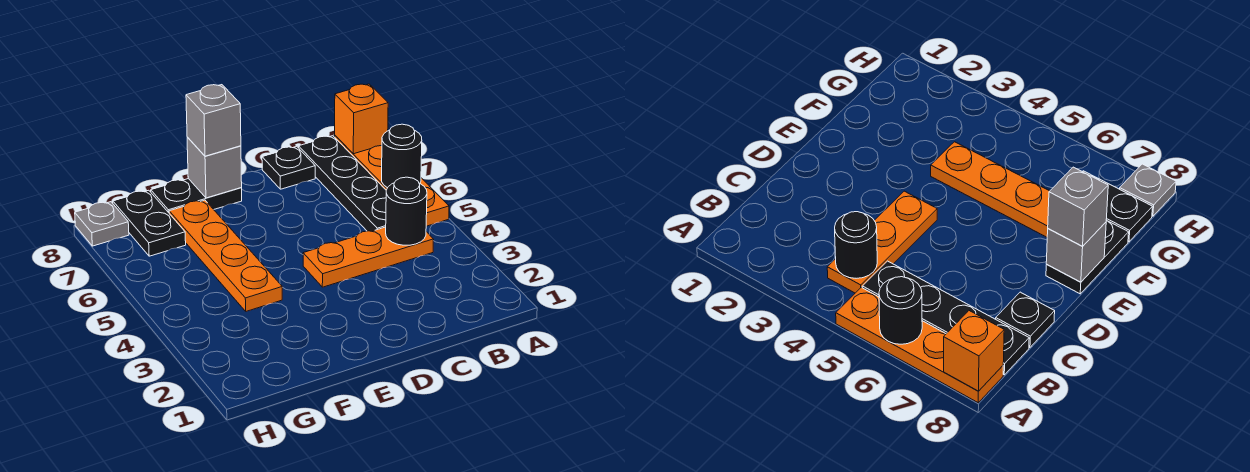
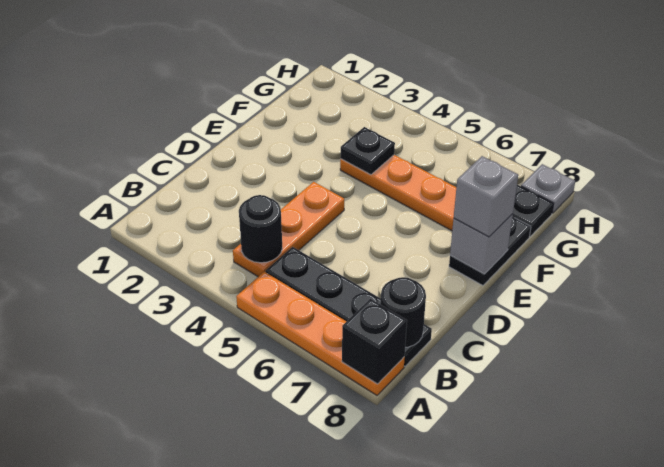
black 1x1 round brick [382,124,422,188] -> black 1x1 round brick moved to [380,277,426,347]
orange 1x1 brick [335,84,388,154] -> black 1x1 brick [342,299,407,384]
black 1x1 plate [262,146,315,189] -> black 1x1 plate moved to [340,127,395,175]

